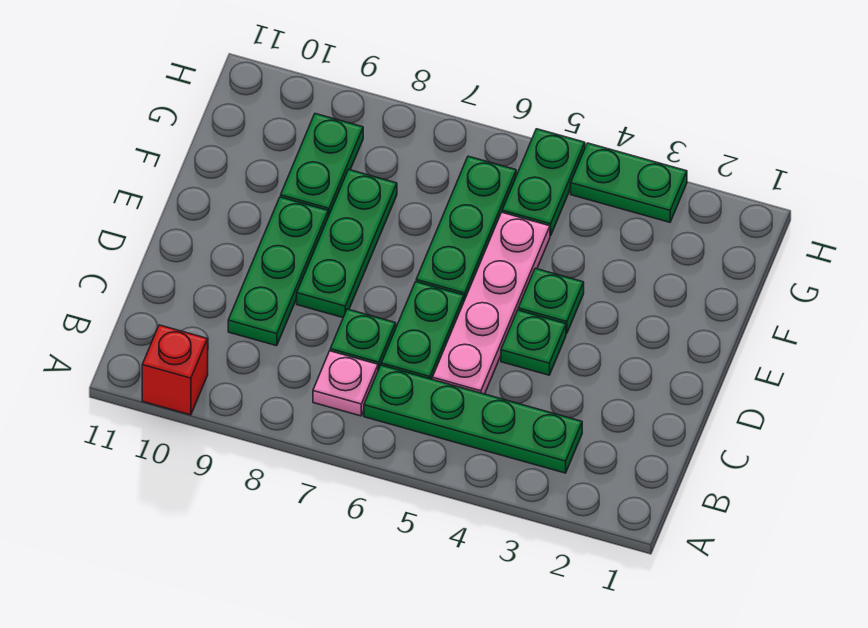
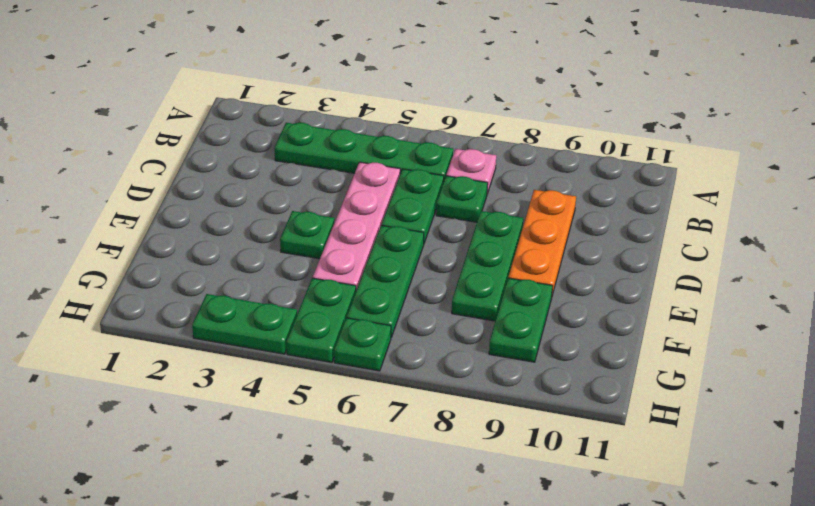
red 1x1 brick [142,325,208,415] -> none
green 1x3 plate [228,197,328,346] -> orange 1x3 plate [508,190,576,295]
green 1x1 plate [501,310,566,375] -> green 1x1 plate moved to [334,318,391,371]

